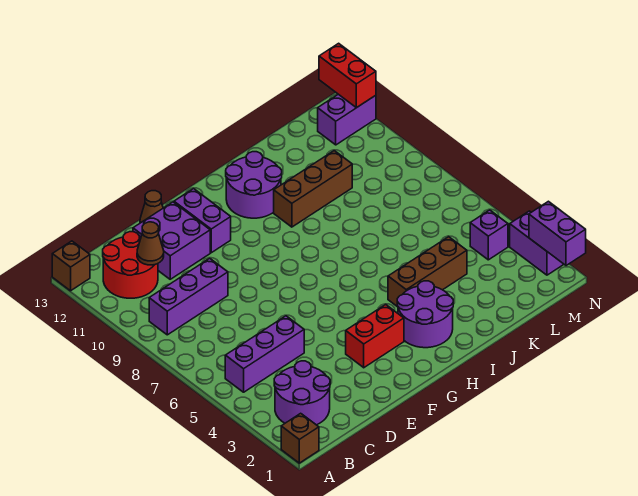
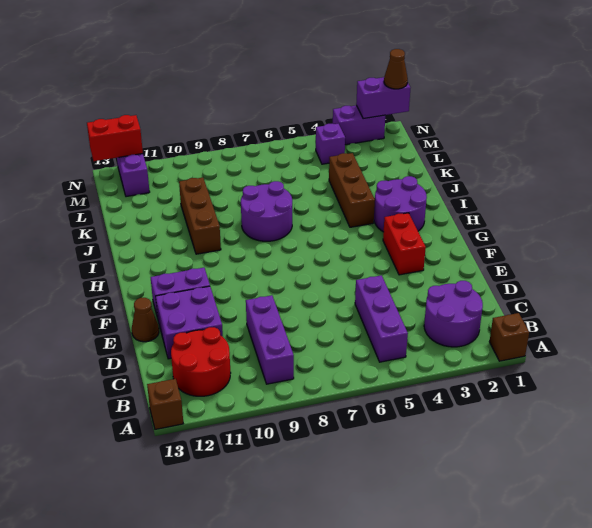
brown 1x1 cone [137,222,164,265] -> brown 1x1 cone moved to [384,49,408,89]
purple 2x2 round brick [226,152,282,218] -> purple 2x2 round brick moved to [241,181,292,241]

